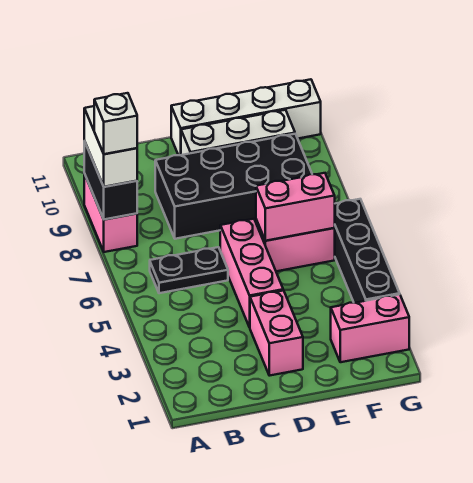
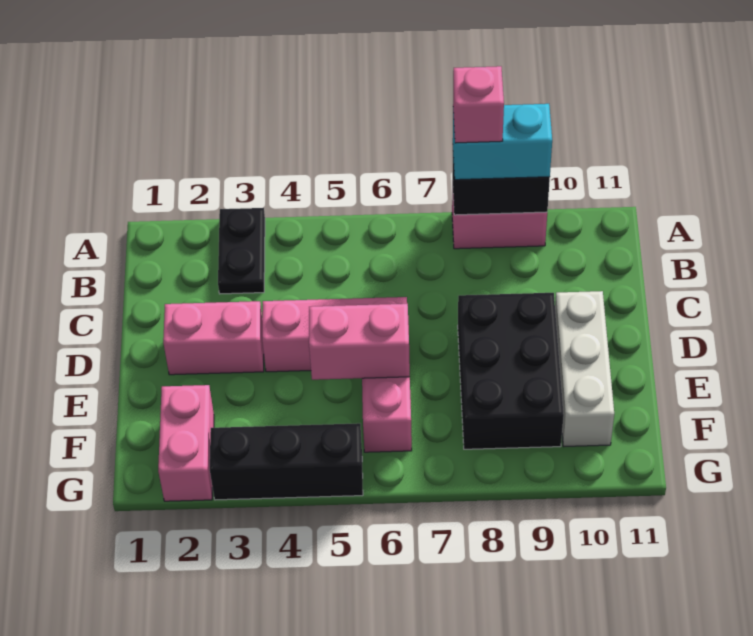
white 1x2 brick [84,106,137,187] -> cyan 1x2 brick [453,104,552,180]
white 1x1 brick [94,93,137,154] -> pink 1x1 brick [453,66,504,143]
black 1x2 plate [150,247,228,293] -> black 1x2 plate moved to [218,208,265,294]
black 2x4 brick [155,134,312,239] -> black 2x3 brick [458,293,564,449]
white 1x4 brick [171,79,321,155] -> none
pink 1x2 brick [256,173,335,241] -> pink 1x2 brick turned to [309,304,410,380]
black 1x4 brick [335,199,400,303] -> black 1x3 brick [210,423,363,500]

